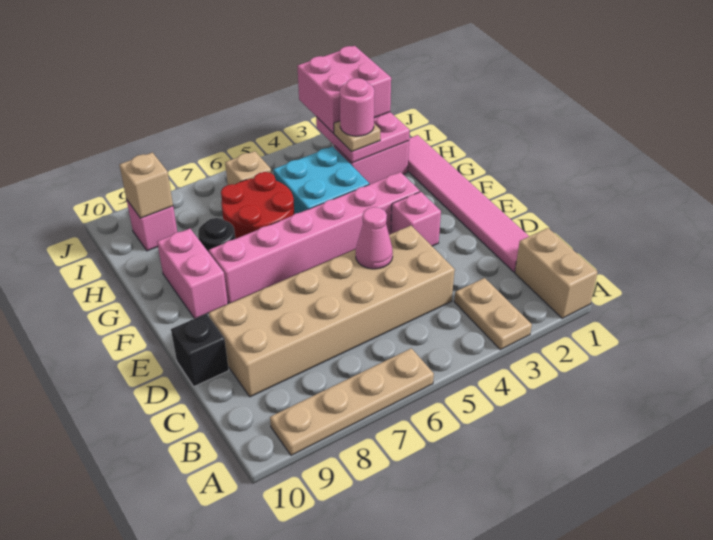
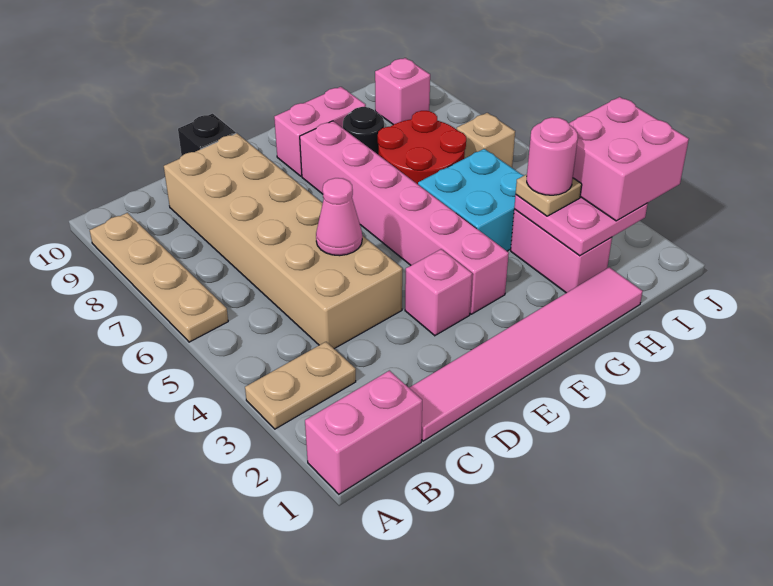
tan 1x2 brick [515,228,598,318] -> pink 1x2 brick [305,371,422,494]
tan 1x1 brick [119,152,173,218] -> none

